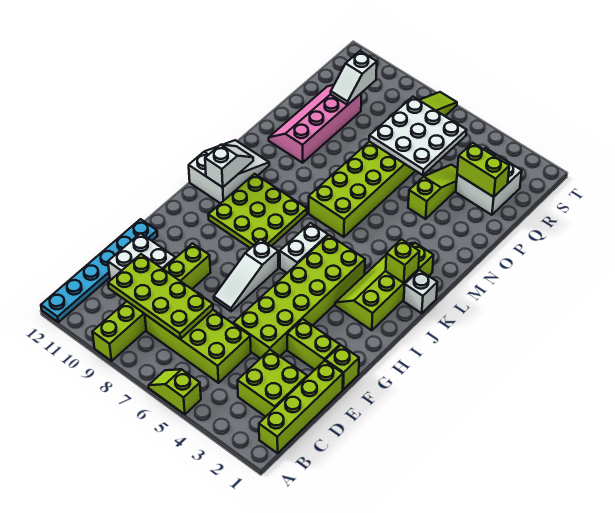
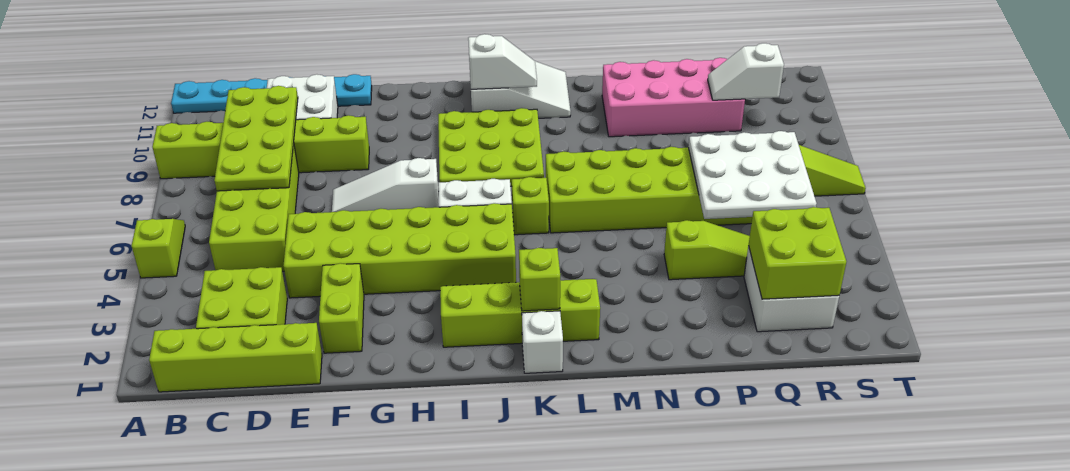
lime 1x1 brick [325,345,359,389] -> lime 1x1 brick moved to [512,177,549,235]
pink 2x4 slope [269,85,362,163] -> pink 2x4 brick [602,58,745,137]
lime 1x2 brick [457,143,509,197] -> lime 2x2 brick [749,207,846,299]

